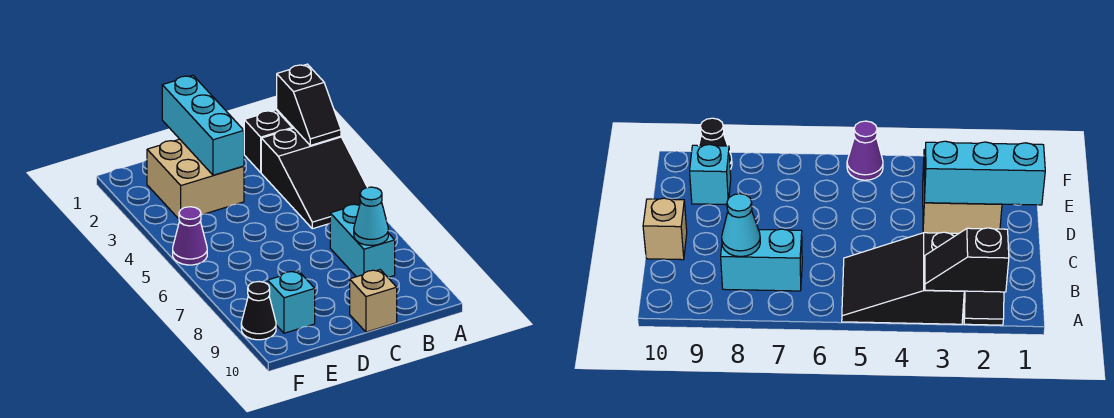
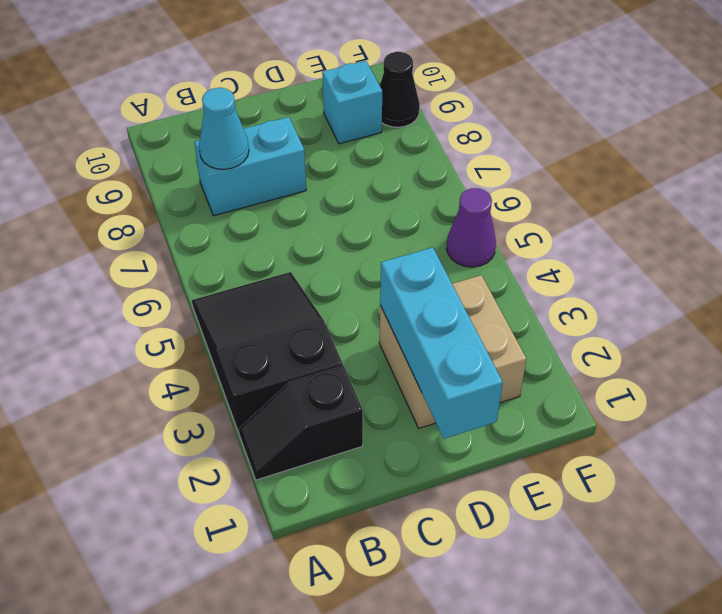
black 1x2 slope [277,64,341,145] -> none
cyan 1x2 brick [330,204,395,277] -> cyan 1x2 brick turned to [194,117,306,216]
tan 1x1 brick [350,270,397,332] -> none

